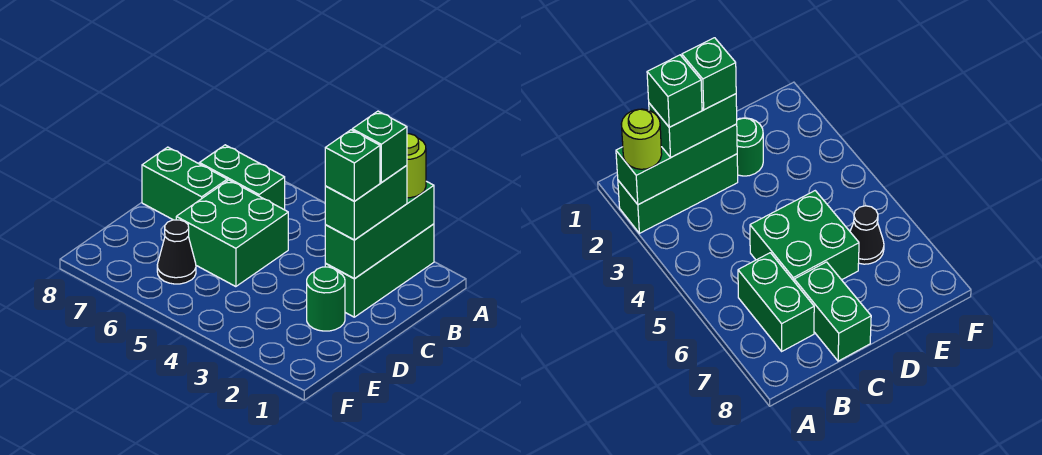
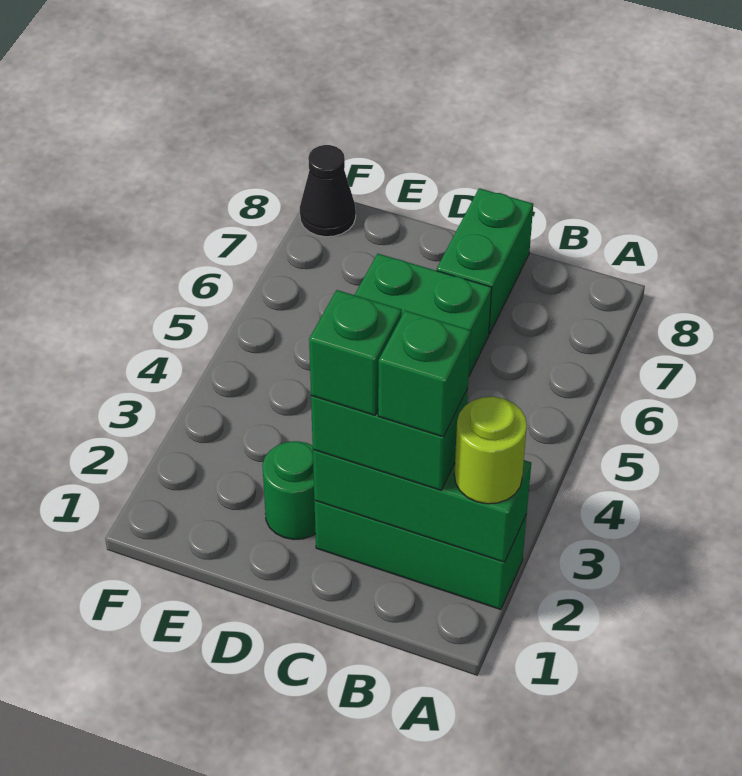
green 1x2 brick [200,145,285,210] -> none
black 1x1 cone [157,220,196,284] -> black 1x1 cone moved to [300,145,356,237]

